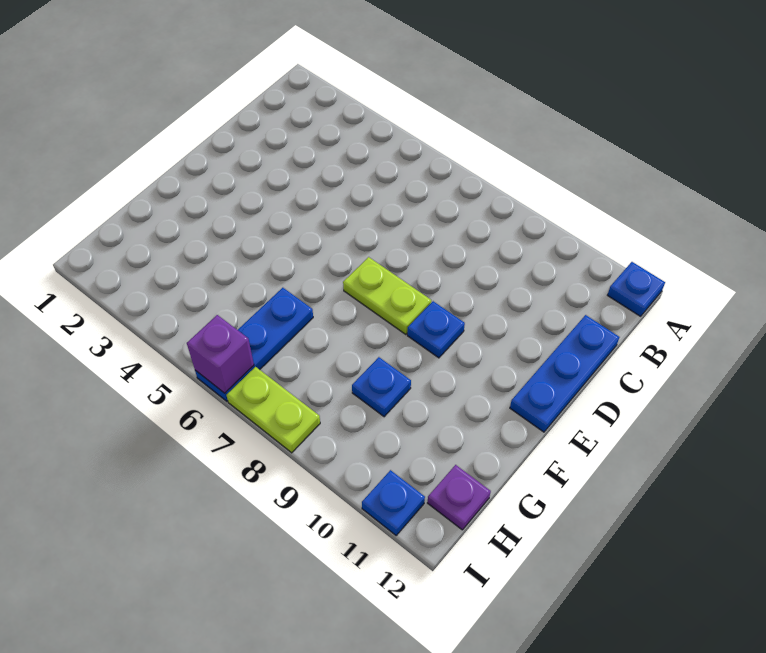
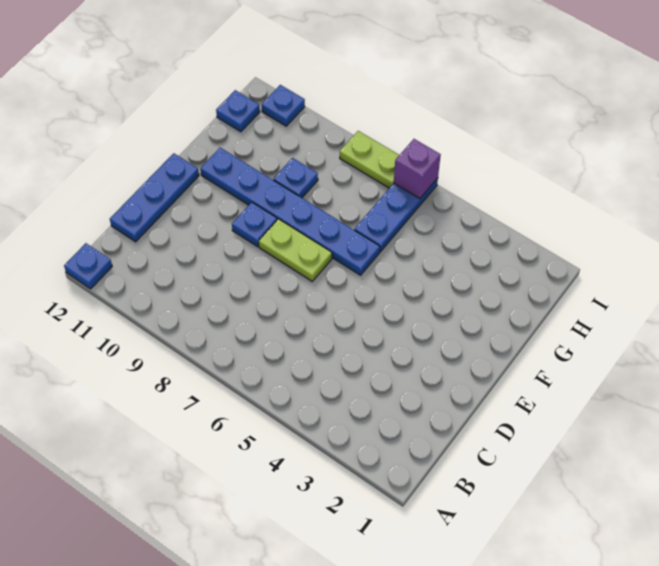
none -> blue 1x6 plate [200,148,380,275]
purple 1x1 plate [428,465,491,530] -> blue 1x1 plate [216,90,260,132]

